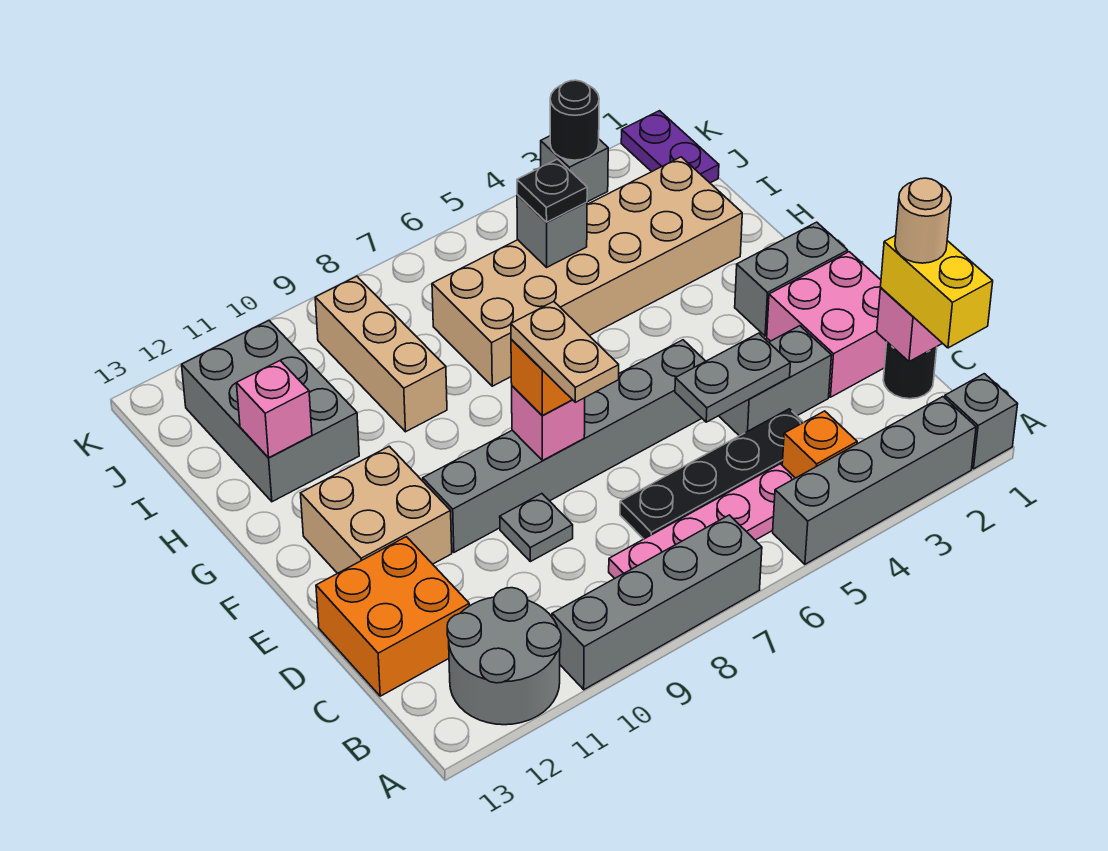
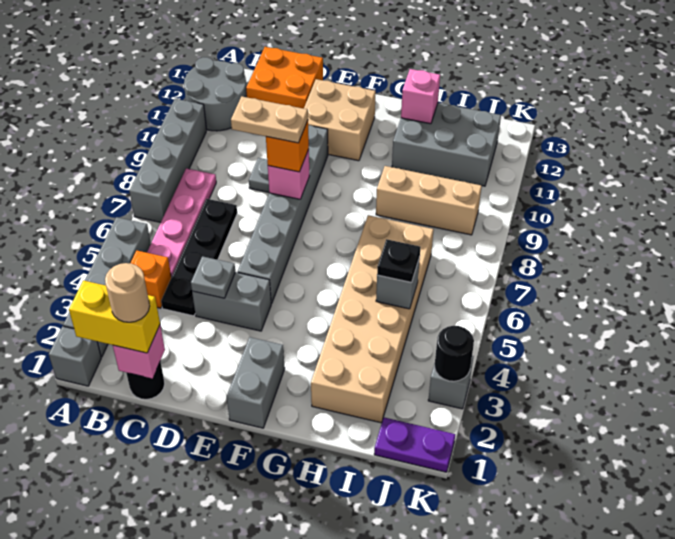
pink 2x2 brick [767,252,887,397] -> none
grey 1x2 brick [719,326,832,436] -> grey 1x2 brick turned to [192,272,272,331]
grey 1x2 plate [675,333,790,422] -> grey 1x1 plate [191,256,235,298]

